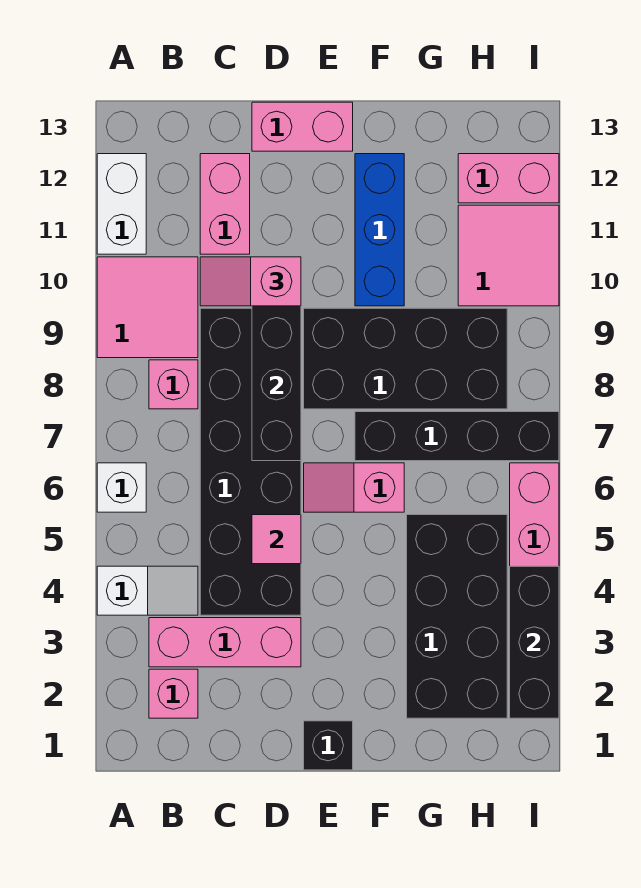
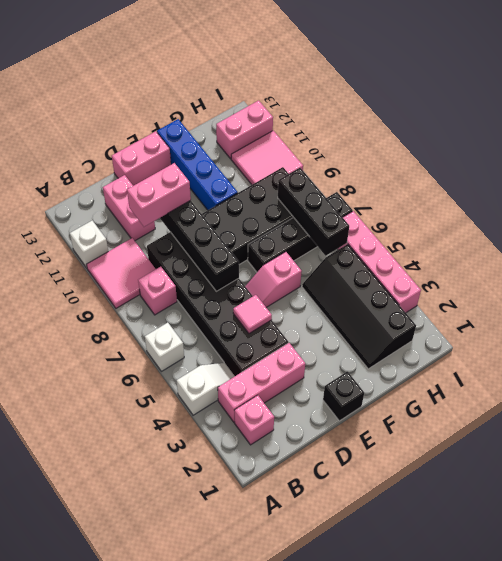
white 1x2 brick [97,154,146,254] -> white 1x1 brick [70,220,108,268]
pink 1x2 slope [200,257,301,306] -> pink 1x2 brick [127,163,191,227]
blue 1x3 brick [355,154,404,306] -> blue 1x4 brick [157,119,238,210]
black 2x4 brick [407,515,507,718] -> black 2x4 slope [302,244,416,369]
black 1x3 brick [510,566,559,718] -> black 1x3 brick moved to [278,168,349,256]

